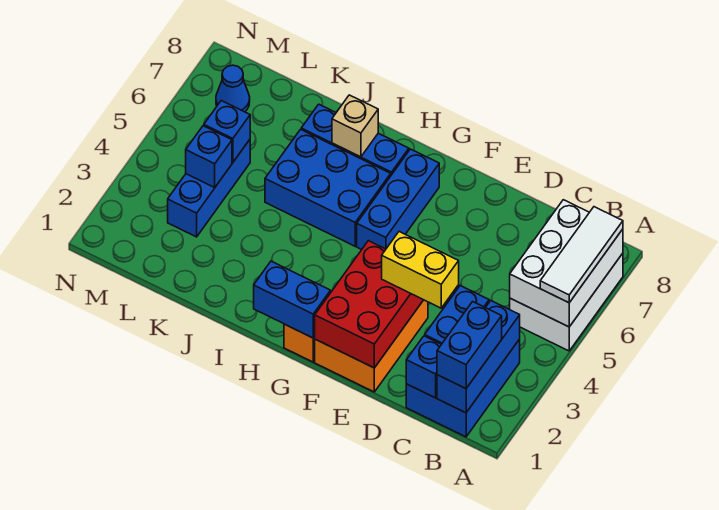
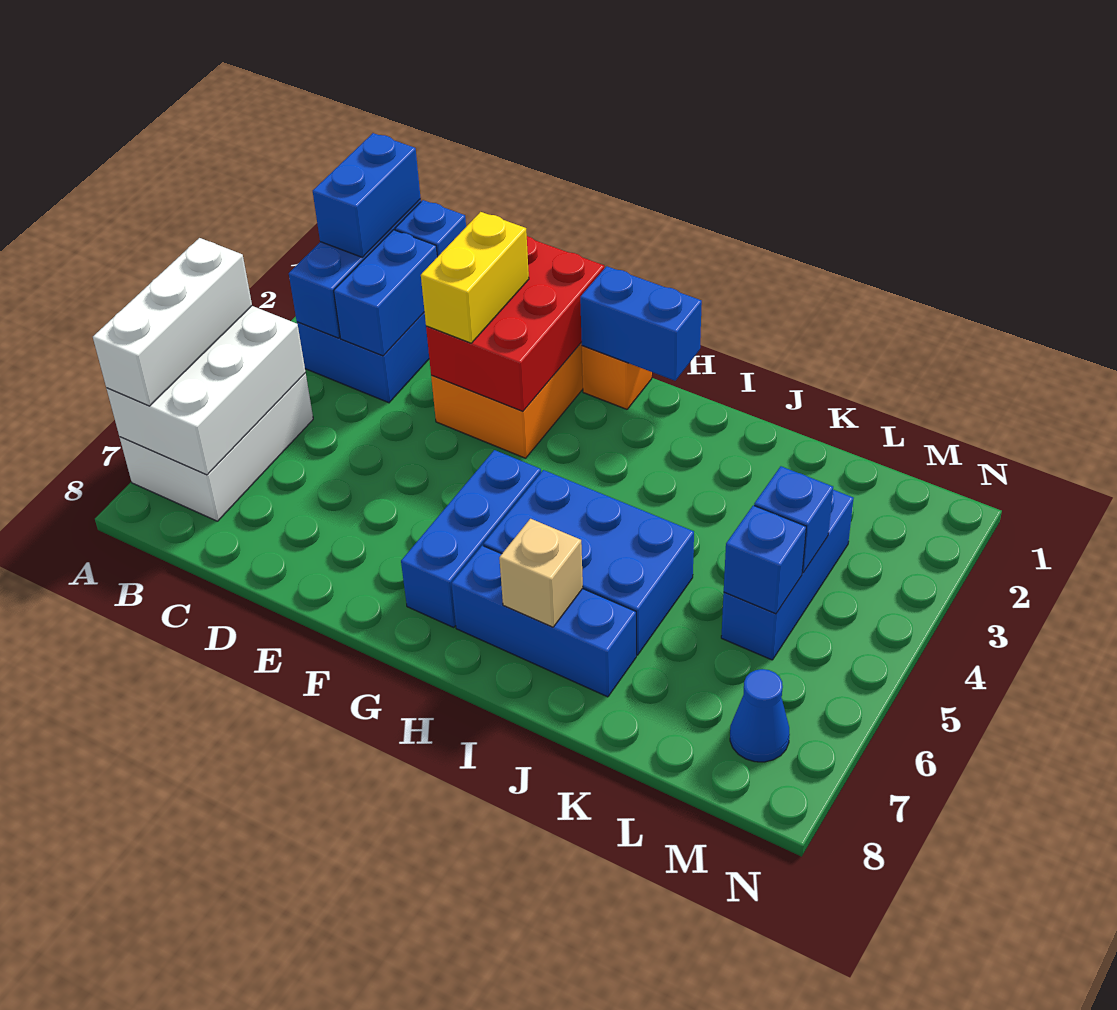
white 1x3 tile [540,207,623,303] -> white 1x3 brick [93,238,252,406]
yellow 1x2 brick [382,232,459,308] -> yellow 1x2 brick turned to [421,212,529,343]

